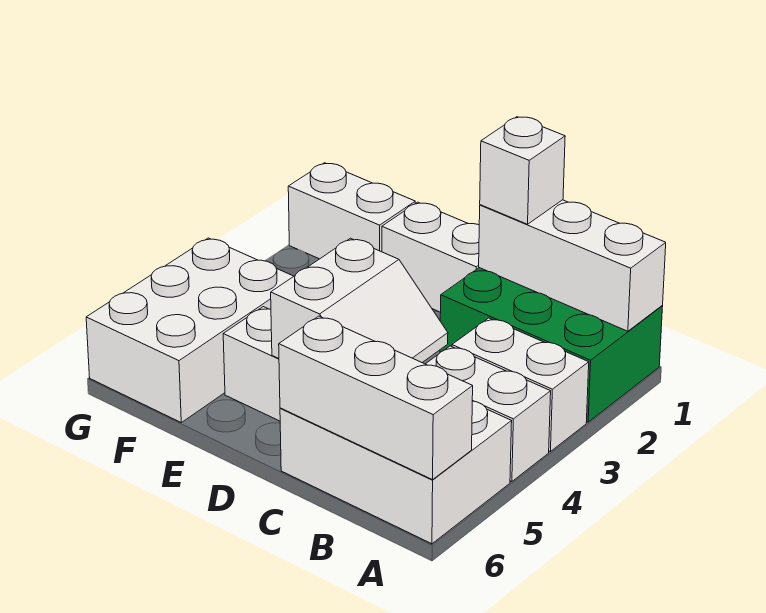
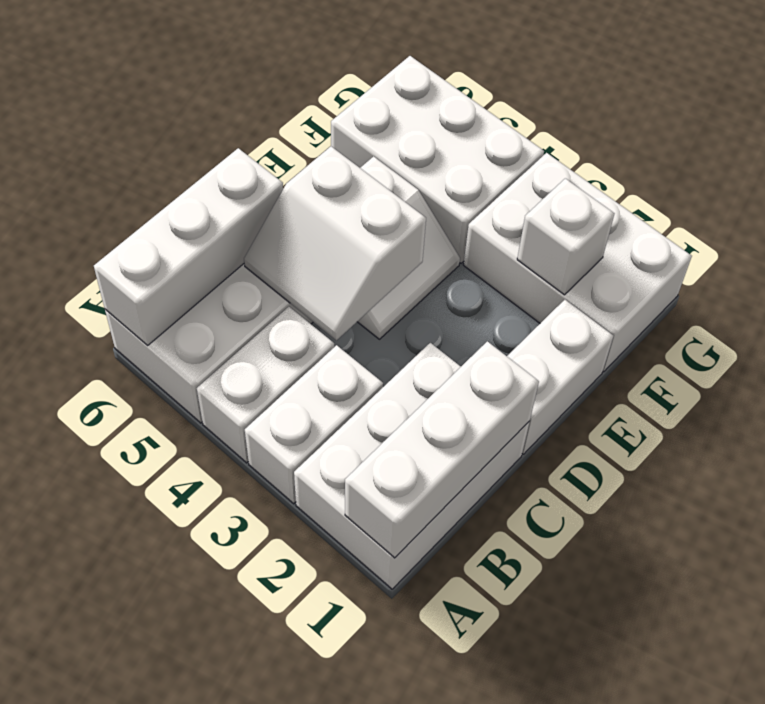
green 2x3 brick [440,268,663,422] -> white 2x3 brick [294,343,530,589]
white 1x1 brick [480,117,565,224] -> white 1x1 brick moved to [517,178,615,295]
white 1x2 brick [288,163,415,259] -> white 2x3 brick [463,153,692,372]

